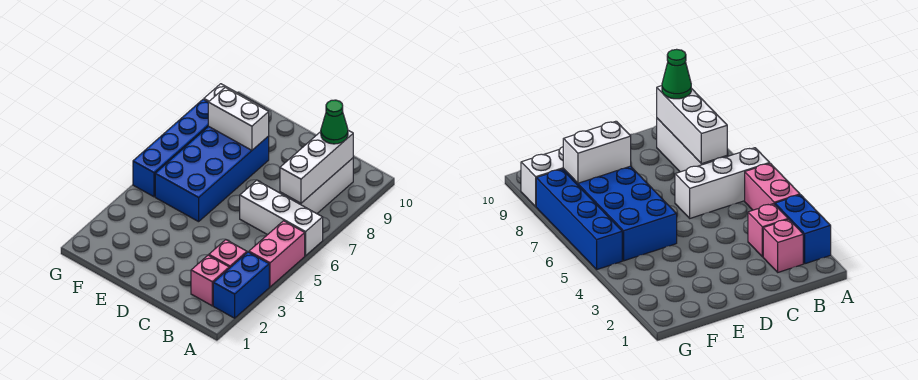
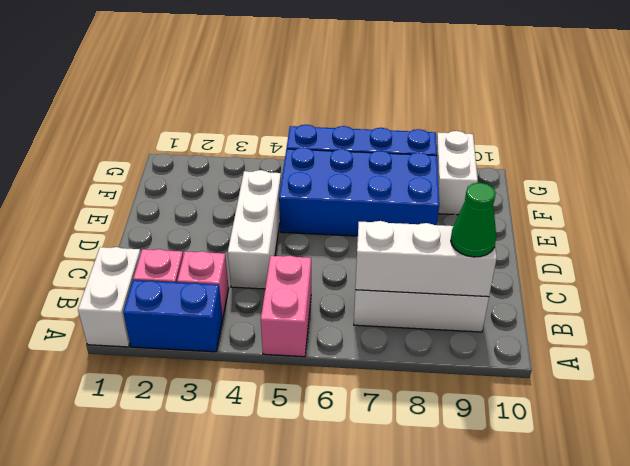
pink 1x2 brick [249,221,305,287] -> pink 1x2 brick turned to [261,256,311,357]
white 1x3 brick [240,180,323,256] -> white 1x3 brick moved to [228,170,281,289]
white 1x2 brick [208,87,269,150] -> white 1x2 brick moved to [78,247,141,347]

